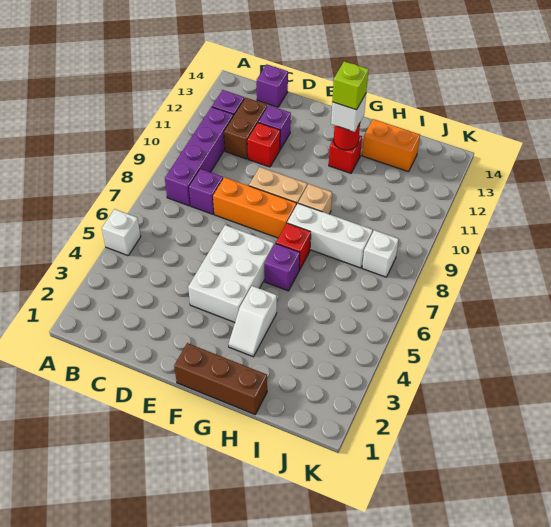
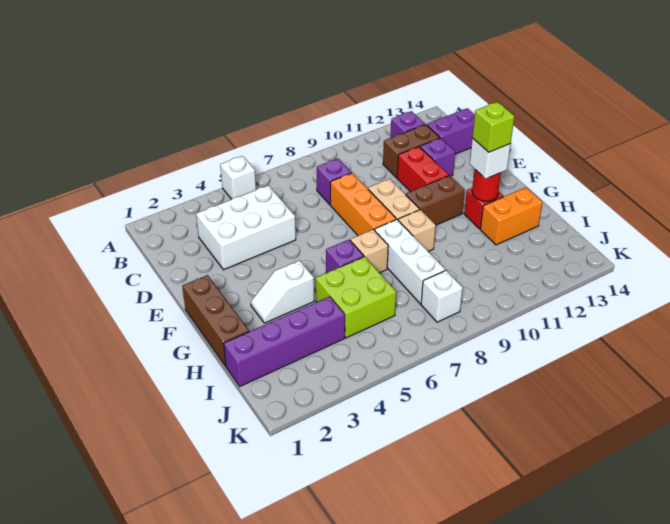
purple 1x4 brick [165,107,233,206] -> purple 1x4 brick moved to [224,297,345,386]
purple 1x1 brick [257,64,288,107] -> purple 1x2 brick [427,108,475,154]
red 1x1 brick [247,123,280,167] -> red 1x2 brick [397,147,449,192]
white 2x3 brick [188,225,274,322] -> white 2x3 brick moved to [196,185,296,270]
none -> brown 1x2 brick [406,175,465,225]
red 1x1 brick [276,223,311,270] -> tan 1x1 brick [350,229,388,273]
none -> lime 2x2 brick [316,257,396,338]
orange 1x2 brick [362,119,420,172] -> orange 1x2 brick turned to [480,187,542,245]

